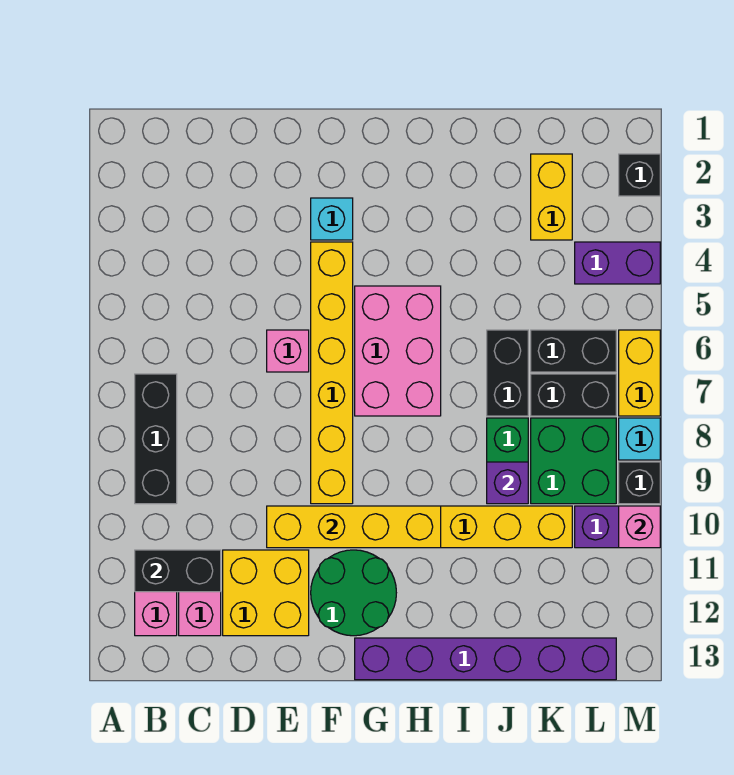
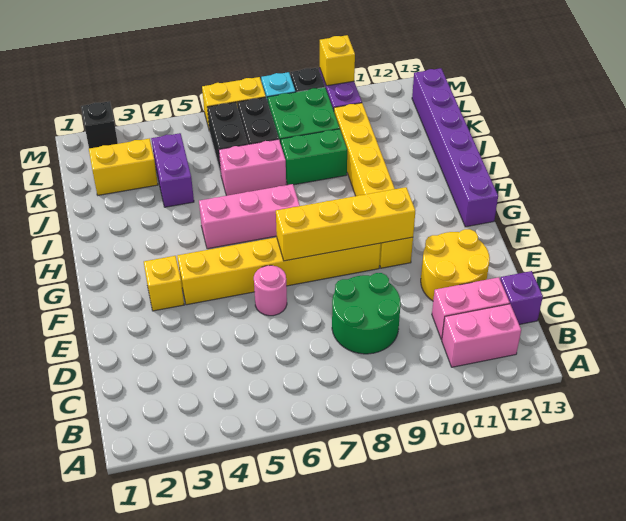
black 1x3 brick [135,374,177,504] -> none
black 1x2 brick [135,550,221,592] -> none
yellow 2x2 brick [223,550,309,636] -> yellow 2x2 round brick [421,229,490,301]
pink 1x1 brick [267,330,309,372] -> pink 1x1 round brick [254,265,287,316]
yellow 1x4 brick [267,506,441,548] -> yellow 1x4 brick turned to [276,187,415,261]
cyan 1x1 brick [311,198,353,240] -> yellow 1x1 brick [144,256,184,311]
green 2x2 round brick [311,550,396,636] -> green 2x2 round brick moved to [332,273,401,354]
pink 2x3 brick [355,286,441,416] -> pink 1x3 brick [199,184,300,249]
black 1x2 brick [487,330,528,416] -> pink 1x2 brick [219,139,286,196]
purple 1x1 brick [487,462,528,504] -> purple 1x1 brick moved to [500,271,543,325]
purple 1x2 brick [575,242,660,284] -> purple 1x2 brick moved to [151,133,194,207]
pink 1x1 brick [619,506,660,548] -> yellow 1x1 brick [320,35,355,86]

